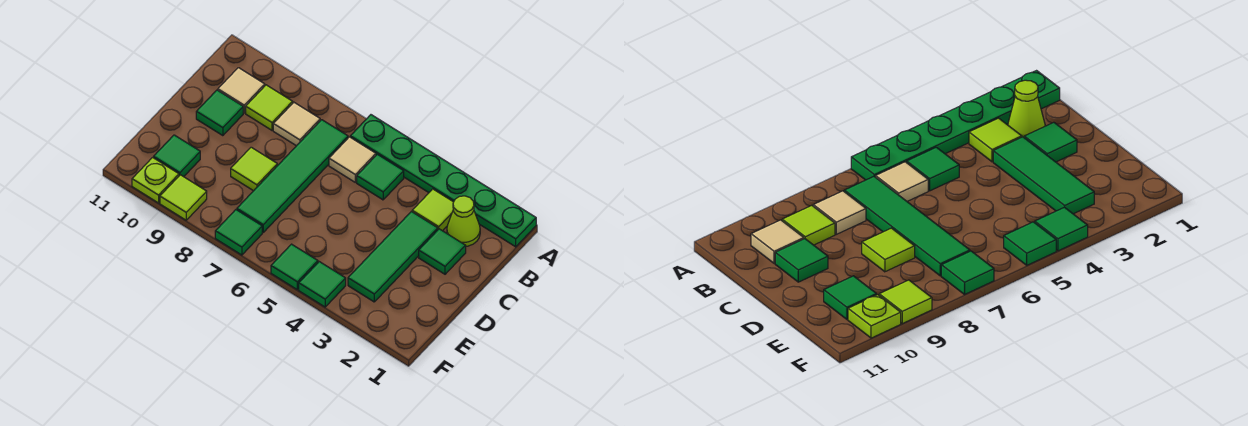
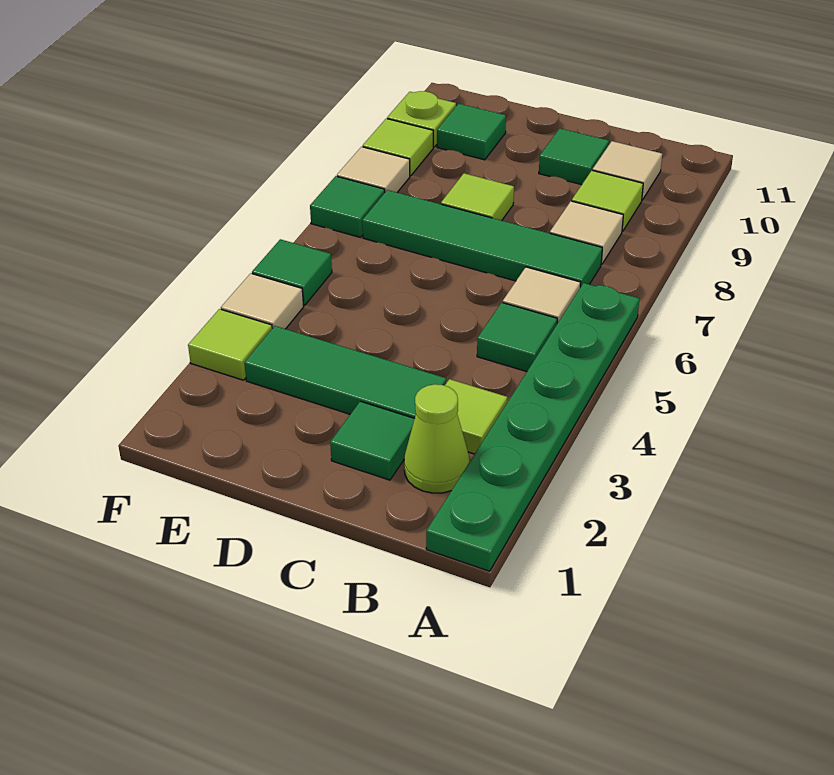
none -> lime 1x1 tile [188,309,272,380]
green 1x1 tile [299,262,346,307] -> tan 1x1 tile [221,273,304,329]
none -> tan 1x1 tile [337,147,410,192]

